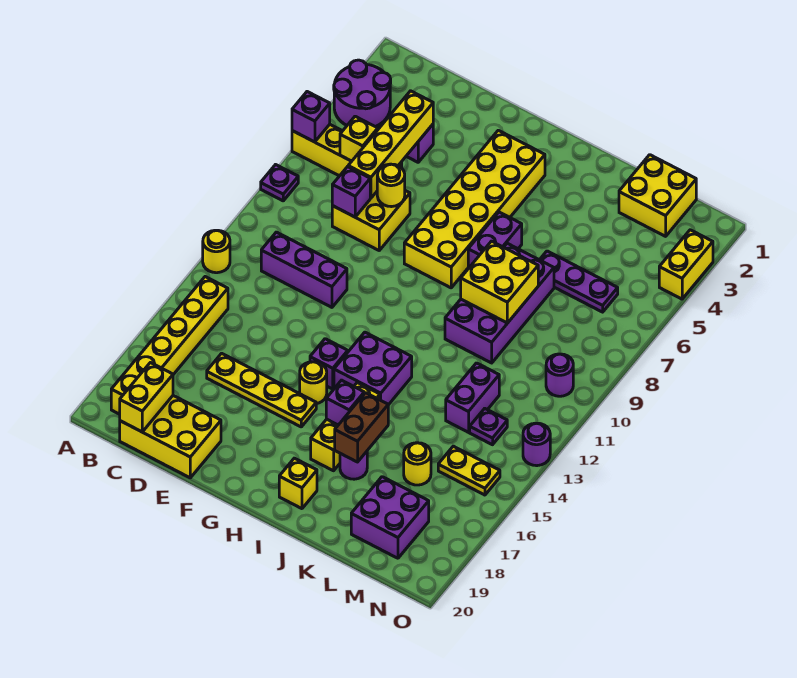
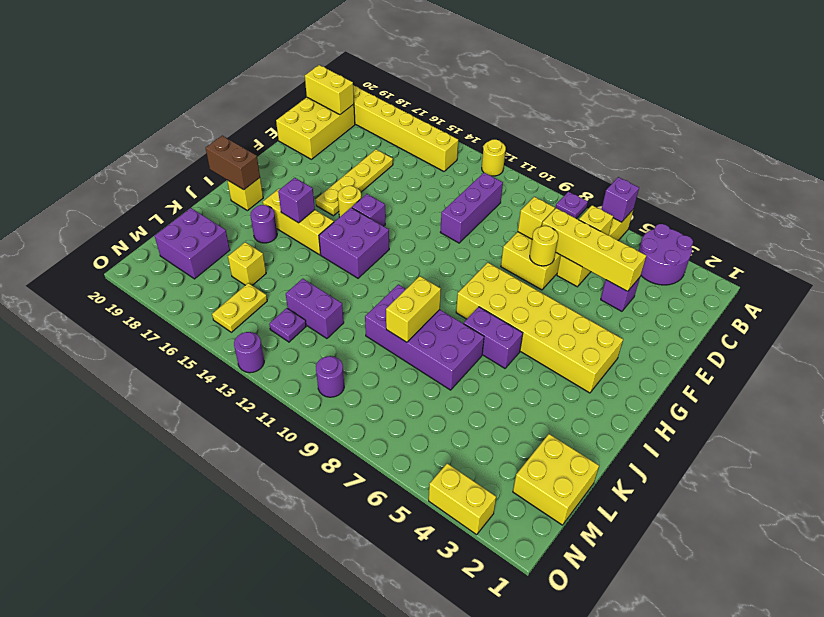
purple 1x1 brick [332,167,370,217] -> yellow 1x1 brick [518,197,555,239]
yellow 2x2 brick [461,241,538,323] -> yellow 1x2 brick [386,276,441,342]
brown 1x2 brick [335,393,388,462] -> brown 1x2 brick moved to [206,136,260,190]
purple 1x3 plate [540,251,618,312] -> none
yellow 1x1 round brick [404,443,431,485] -> yellow 1x1 brick [228,242,266,285]

